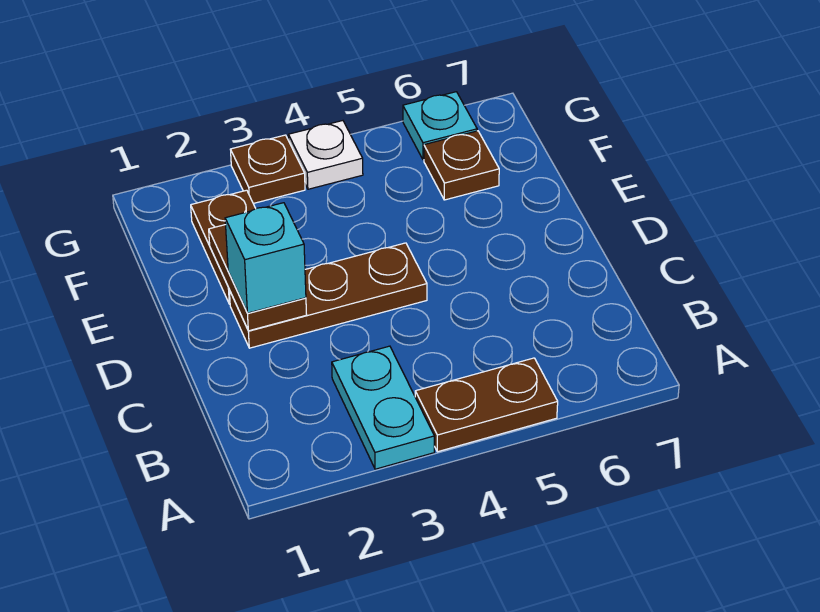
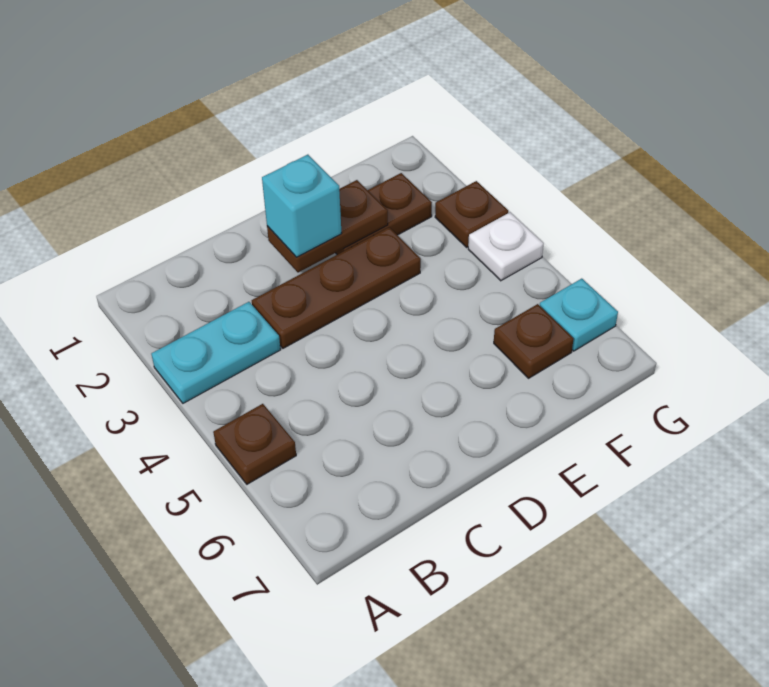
brown 1x2 plate [415,358,558,452] -> brown 1x1 plate [213,404,296,484]
brown 1x3 plate [229,243,427,348] -> brown 1x3 plate turned to [252,227,421,348]

